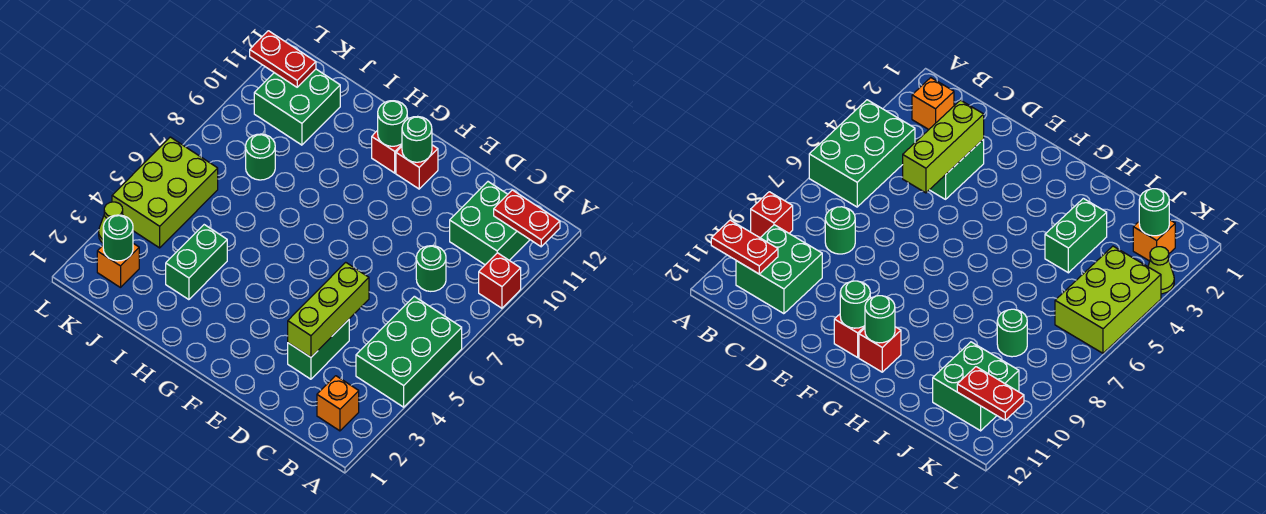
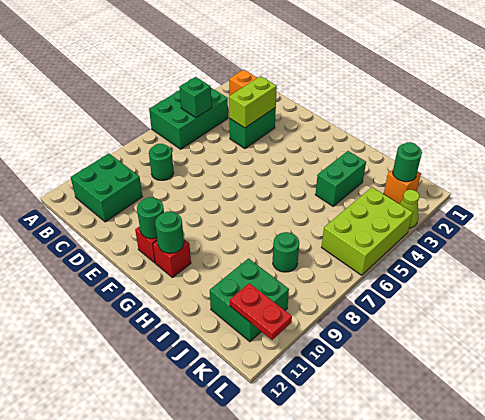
red 1x1 brick [479,253,521,308] -> none
red 1x2 plate [494,190,560,247] -> none
none -> green 1x1 brick [179,77,212,118]
lime 1x3 brick [288,262,369,357] -> lime 1x2 brick [229,76,277,128]

